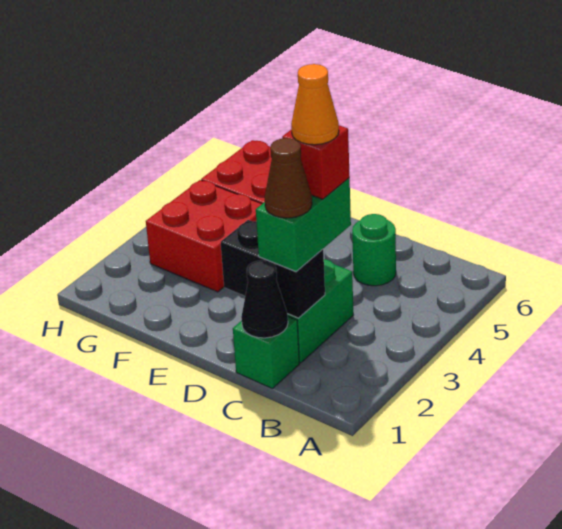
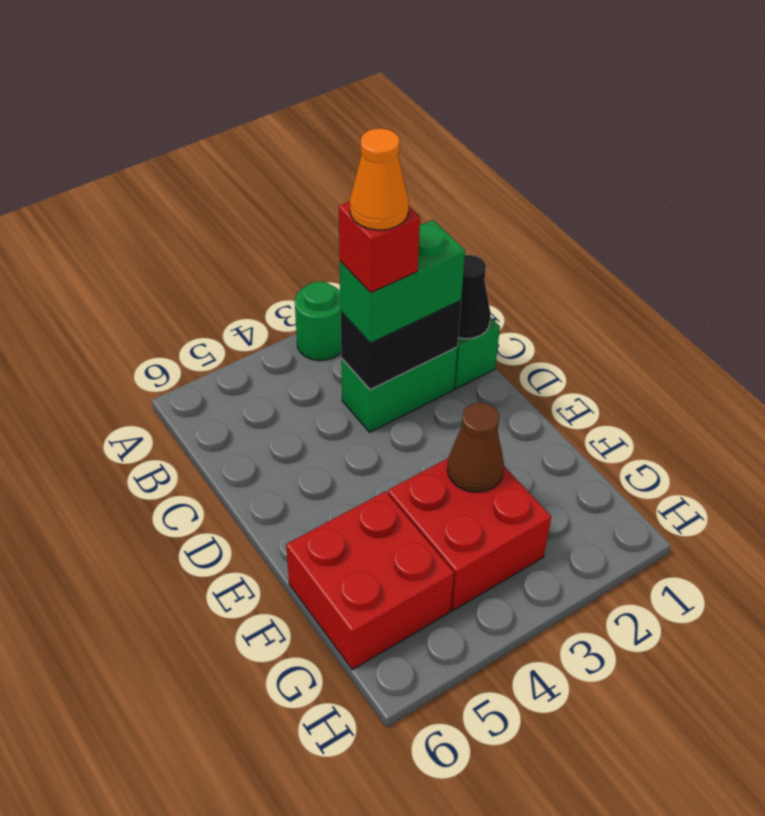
black 1x2 brick [221,220,325,318] -> black 1x2 brick turned to [341,301,461,390]
brown 1x1 cone [265,138,312,218] -> brown 1x1 cone moved to [447,403,504,492]
green 1x1 round brick [352,214,396,286] -> green 1x1 round brick moved to [295,281,341,361]

